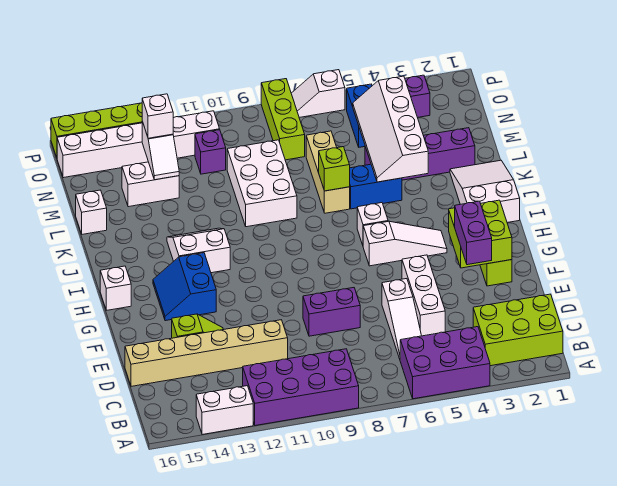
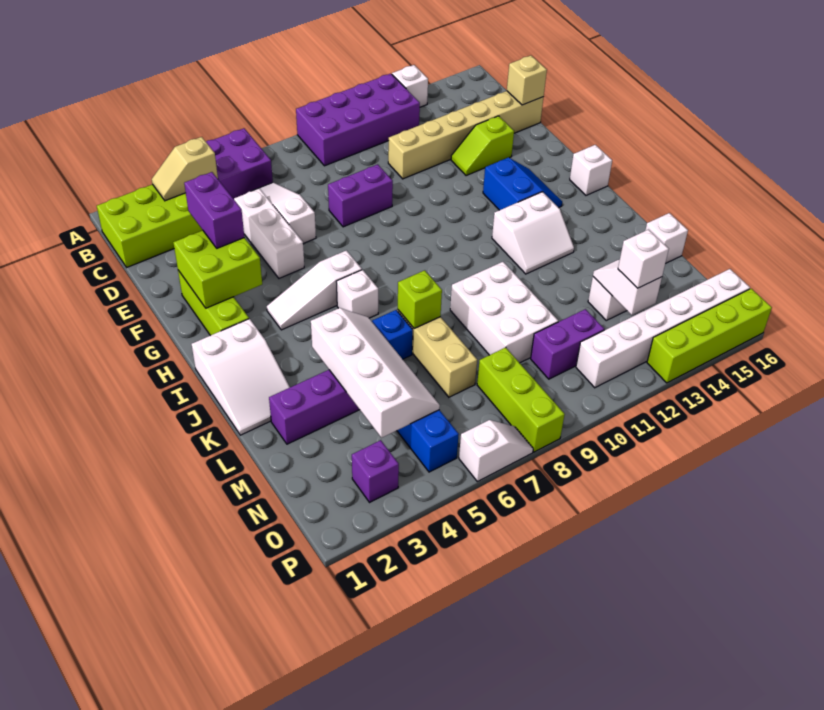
white 1x2 brick [196,386,253,435] -> white 1x1 brick [392,65,428,107]
none -> tan 1x2 slope [152,137,218,201]
none -> tan 1x1 brick [507,56,547,105]
purple 1x1 brick [195,130,226,174] -> purple 1x2 brick [531,309,604,379]

